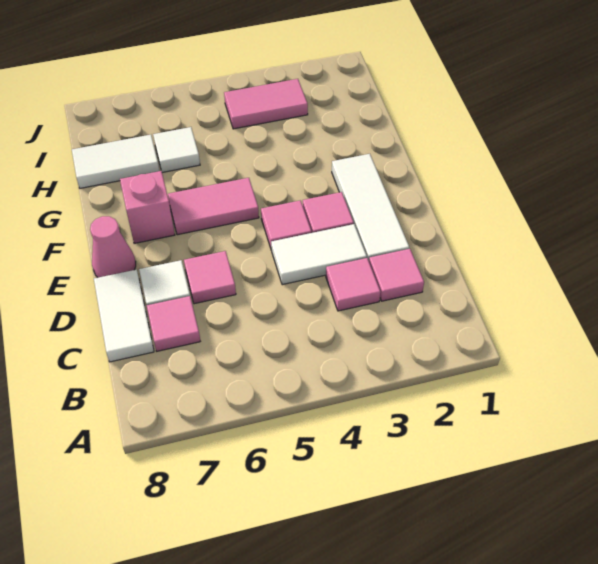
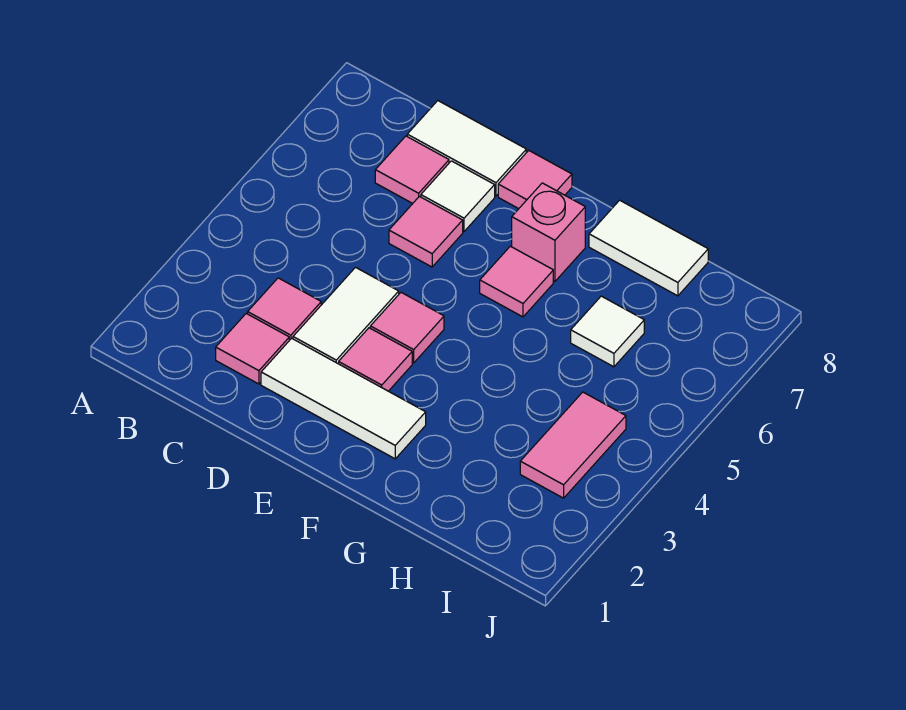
pink 1x1 cone [90,216,136,277] -> pink 1x1 tile [498,150,572,209]
pink 1x2 tile [168,178,259,235] -> pink 1x1 tile [480,246,553,317]
white 1x2 tile [72,135,159,188] -> white 1x2 tile turned to [589,200,708,296]

